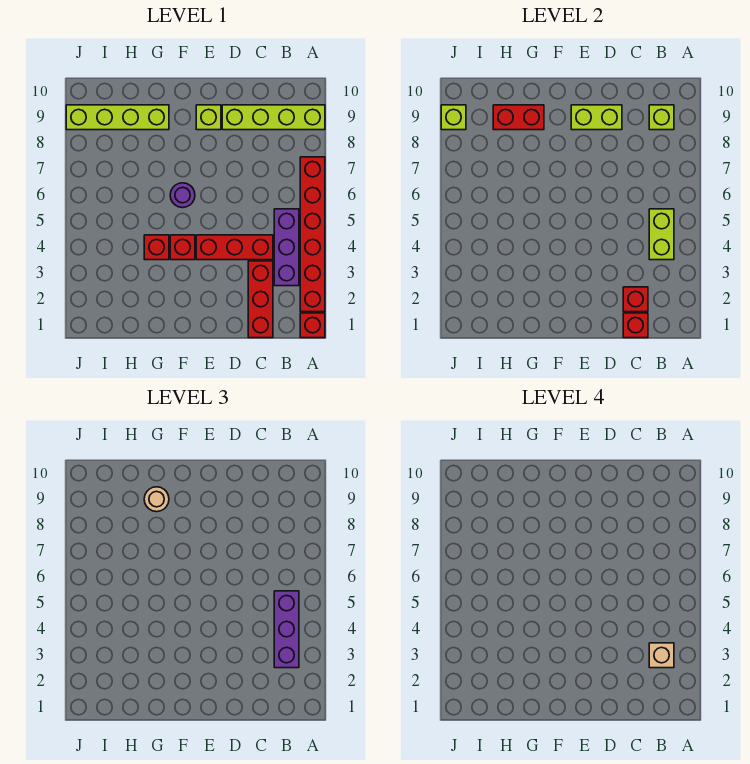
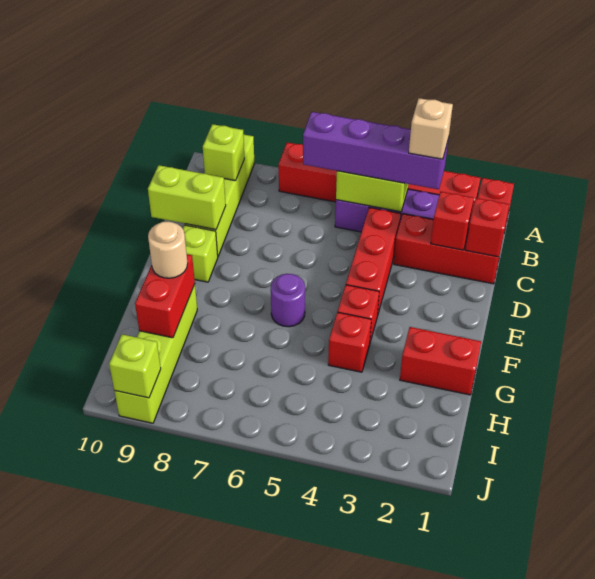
purple 1x3 brick [274,591,299,668] -> purple 1x4 brick [303,112,449,189]
lime 1x2 brick [571,105,622,130] -> lime 1x2 brick turned to [148,165,226,230]
none -> red 1x2 brick [400,327,481,395]

